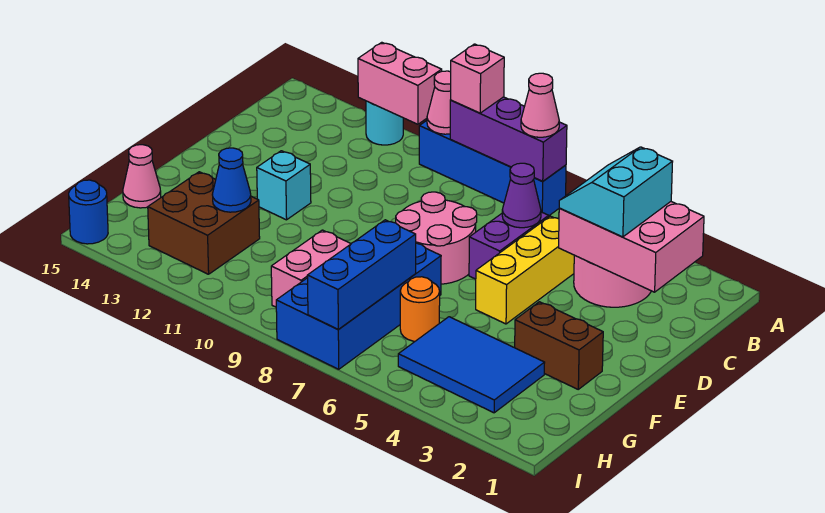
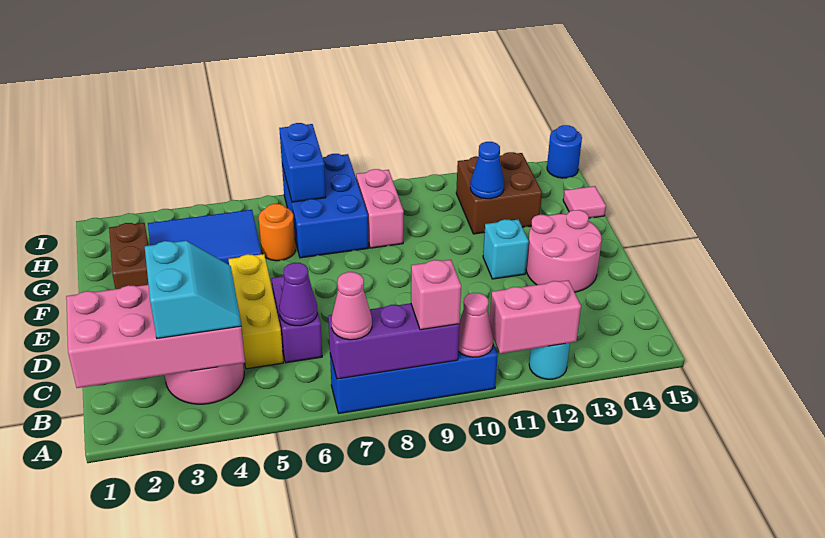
pink 2x3 brick [559,202,704,292] -> pink 2x4 brick [66,285,245,388]
pink 2x2 round brick [396,192,477,284] -> pink 2x2 round brick moved to [526,210,602,292]
brown 1x2 brick [515,302,603,389] -> brown 1x2 brick turned to [109,223,148,289]
blue 2x4 brick [276,243,441,369] -> blue 2x3 brick [282,154,369,258]
blue 1x3 brick [307,220,416,329] -> blue 1x2 brick [279,123,326,202]
pink 1x1 cone [123,145,161,208] -> pink 1x1 tile [563,186,606,218]

